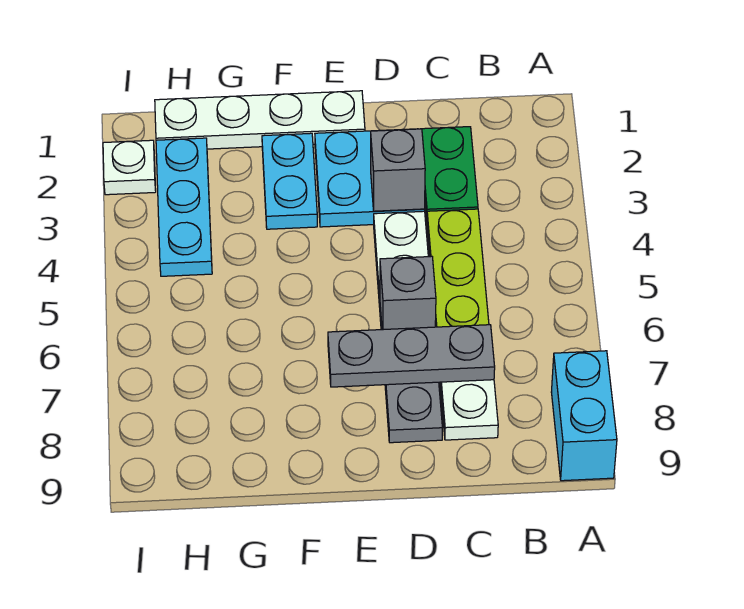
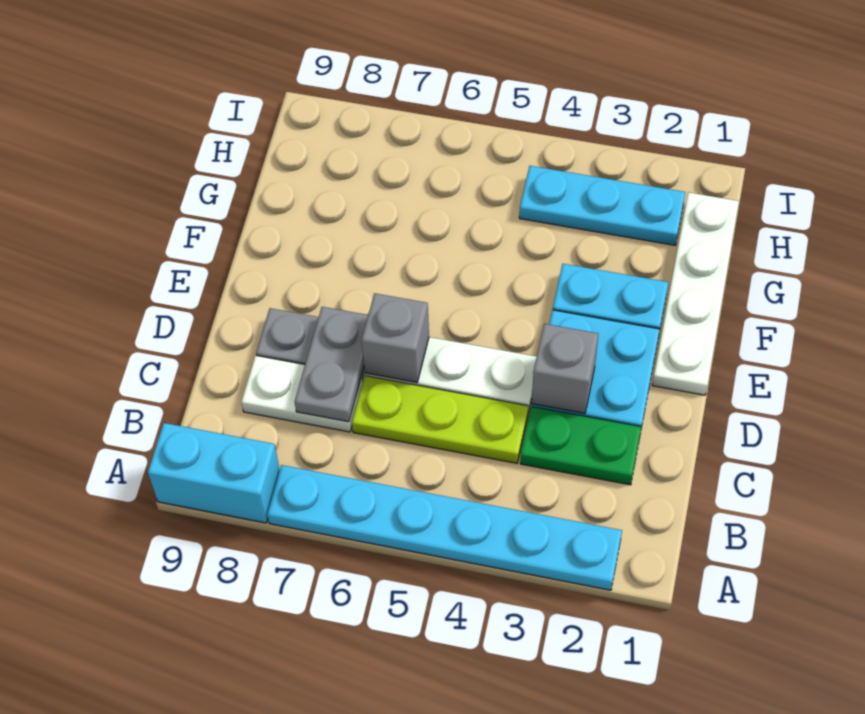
none -> cyan 1x6 plate [267,465,622,590]
grey 1x3 plate [328,325,495,387] -> grey 1x2 plate [295,307,368,422]
white 1x1 plate [103,140,156,195] -> none

